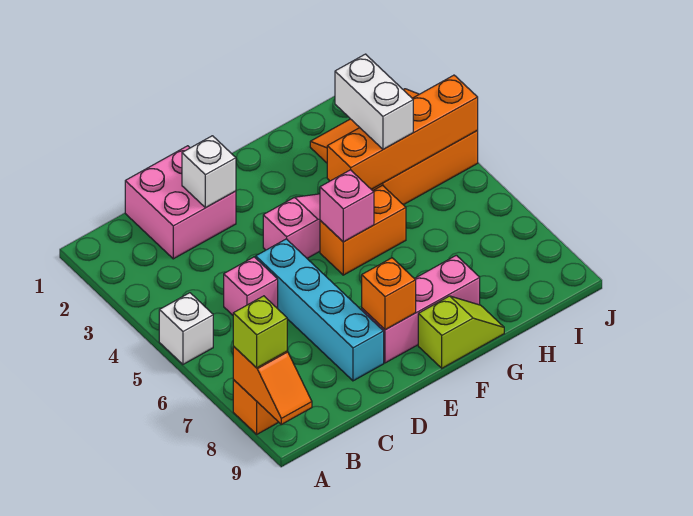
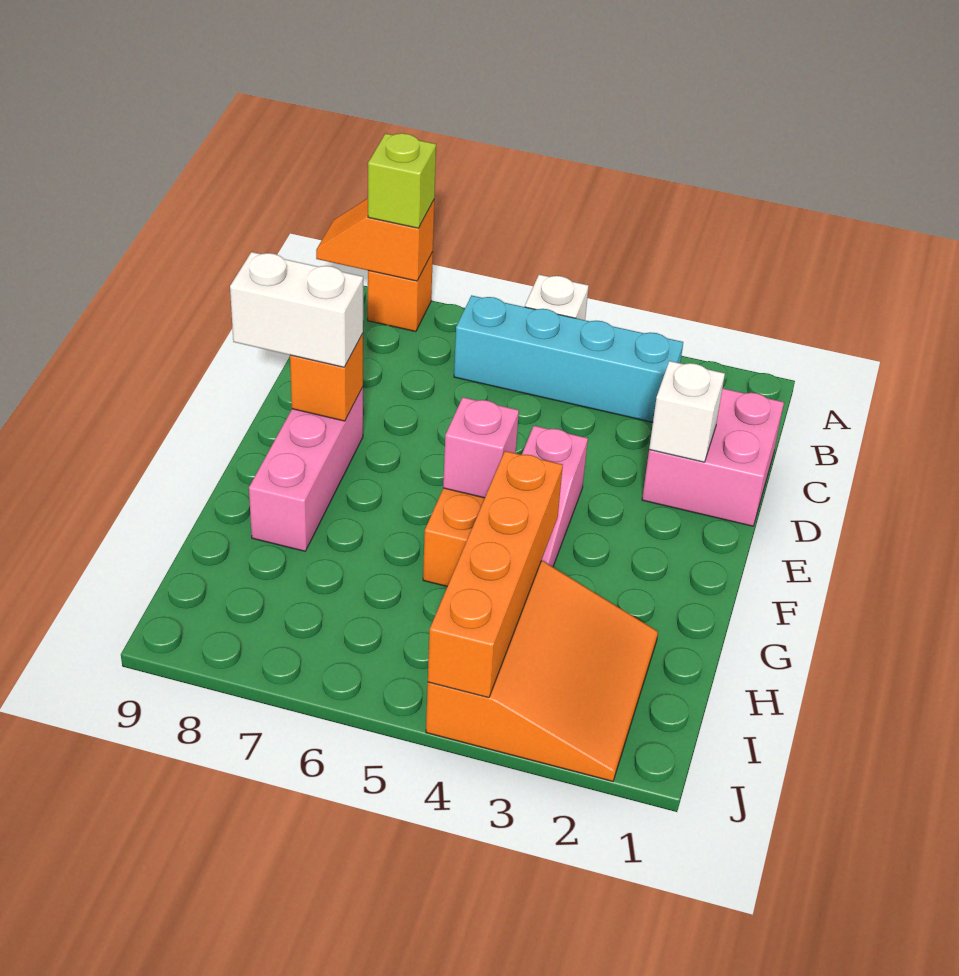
pink 1x1 brick [224,257,278,315] -> none
cyan 1x4 brick [256,239,384,381] -> cyan 1x4 brick moved to [454,295,683,422]
lime 1x2 slope [418,296,504,368] -> none
white 1x2 brick [335,54,413,149] -> white 1x2 brick moved to [230,252,363,367]

